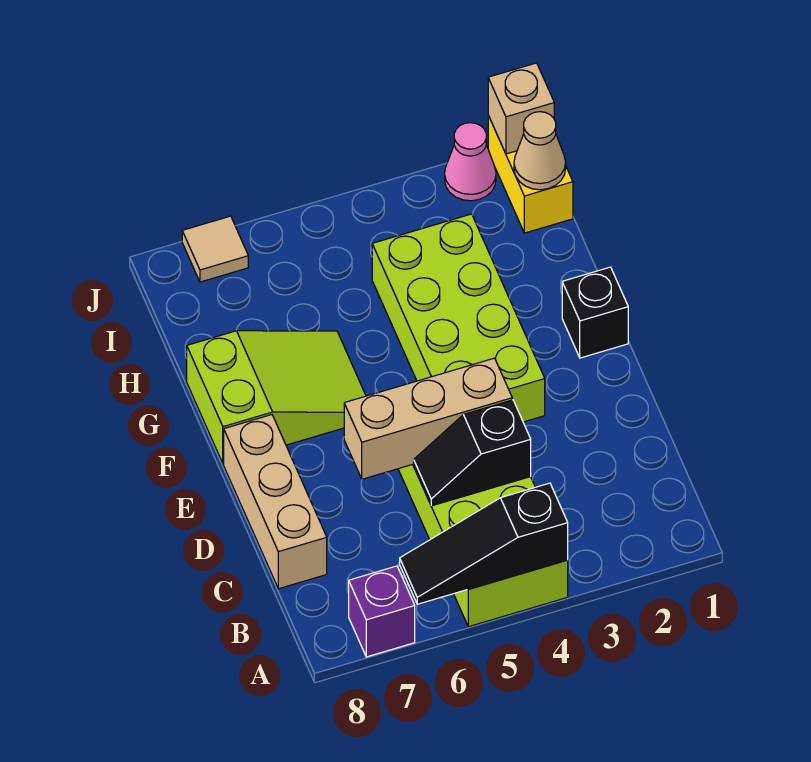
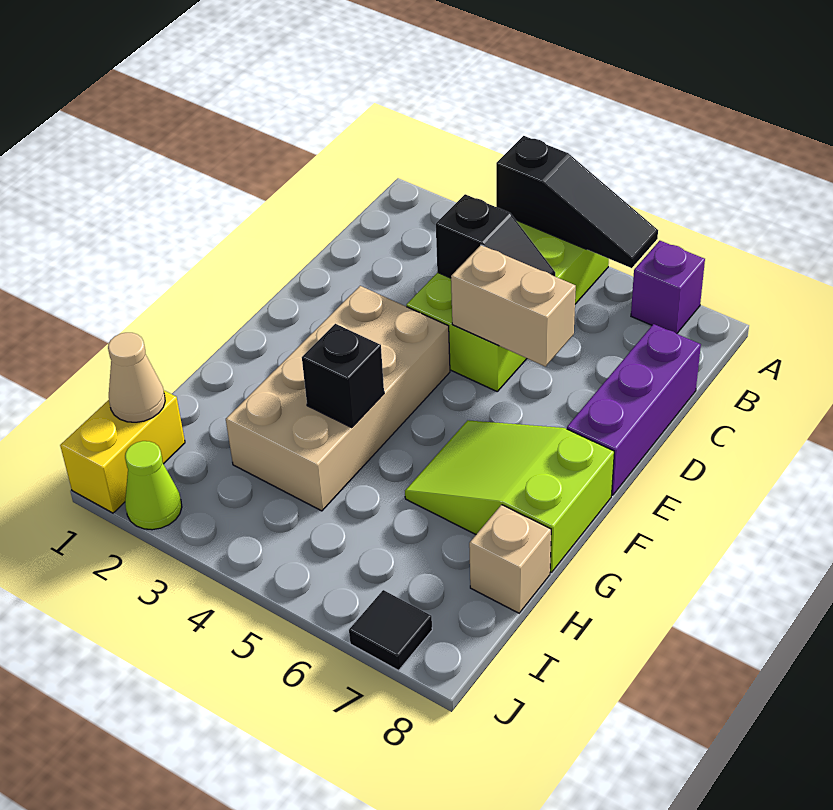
tan 1x3 brick [224,415,327,589] -> purple 1x3 brick [567,324,701,495]
tan 1x3 brick [344,358,512,479] -> tan 1x2 brick [451,245,576,366]
lime 2x4 brick [372,214,545,422] -> tan 2x4 brick [226,286,450,511]
black 1x1 brick [562,267,628,358] -> black 1x1 brick moved to [302,324,384,428]
tan 1x1 brick [488,63,554,154] -> tan 1x1 brick moved to [469,505,551,613]
pink 1x1 cone [445,123,496,201] -> lime 1x1 cone [125,441,182,530]
tan 1x1 tile [182,216,248,282] -> black 1x1 tile [349,590,432,671]

